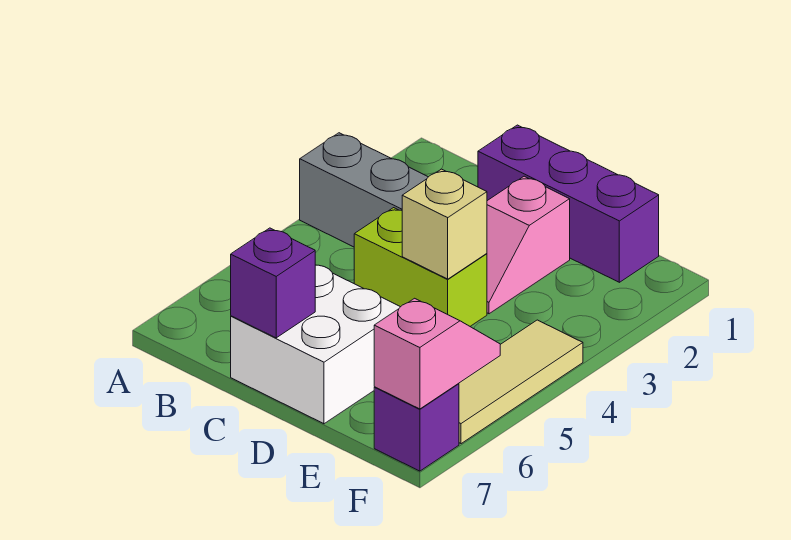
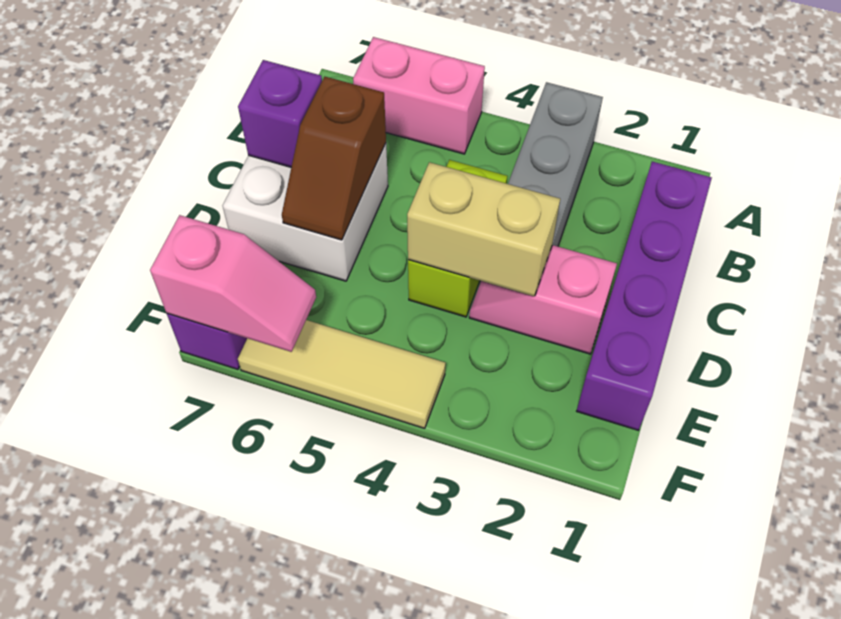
none -> pink 1x2 brick [353,37,485,154]
purple 1x3 brick [478,125,659,282] -> purple 1x4 brick [577,161,712,430]
none -> brown 1x2 slope [282,77,386,240]
tan 1x1 brick [402,169,487,279] -> tan 1x2 brick [407,162,560,296]

